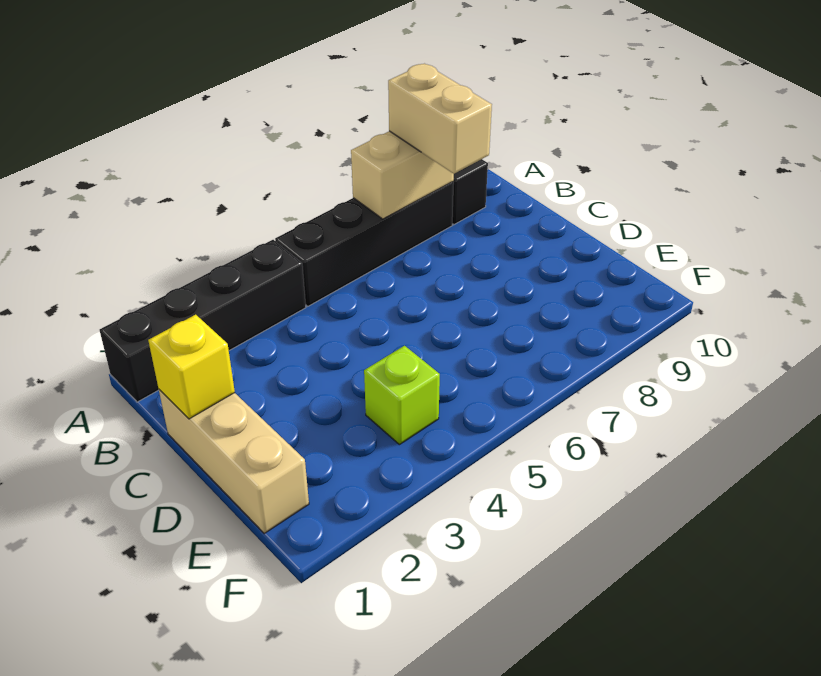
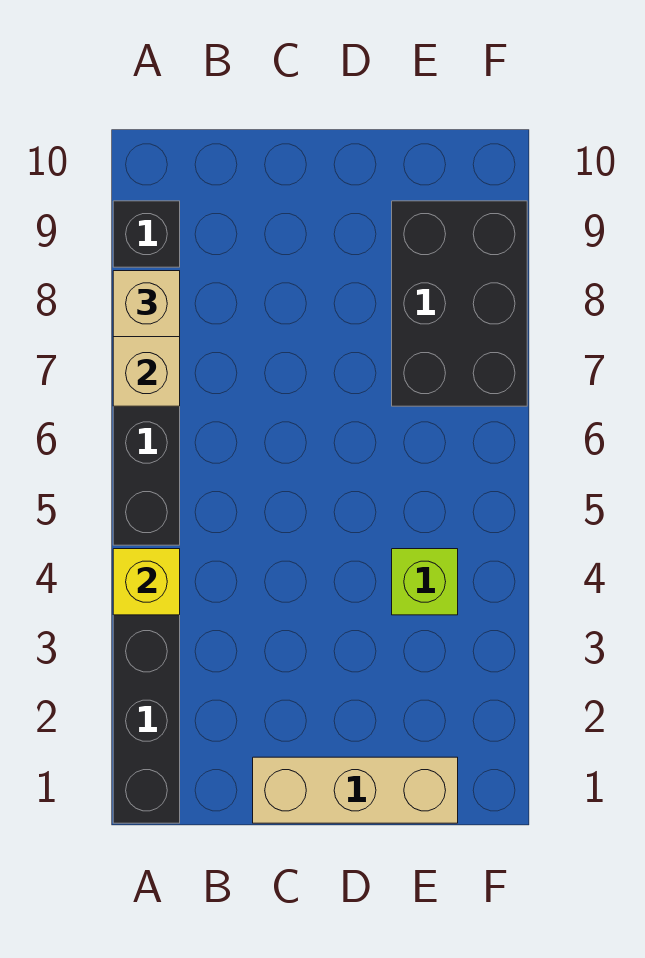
tan 1x2 brick [388,64,492,174] -> tan 1x1 brick [113,271,180,337]
yellow 1x1 brick [148,315,235,419] -> yellow 1x1 brick moved to [113,549,180,615]
none -> black 2x3 brick [392,201,527,406]

